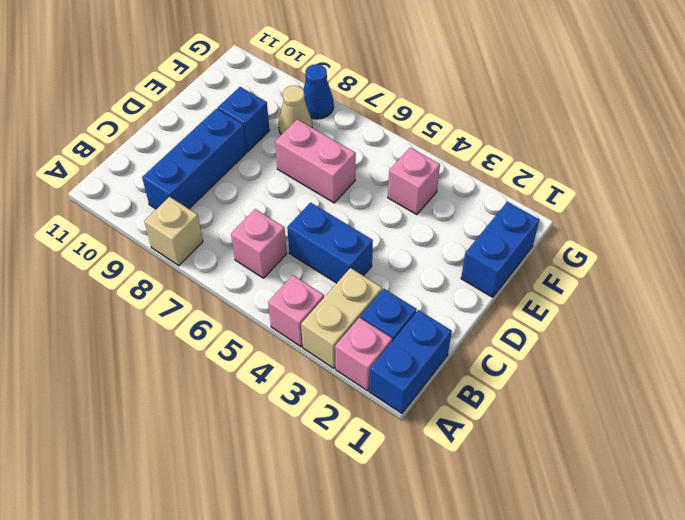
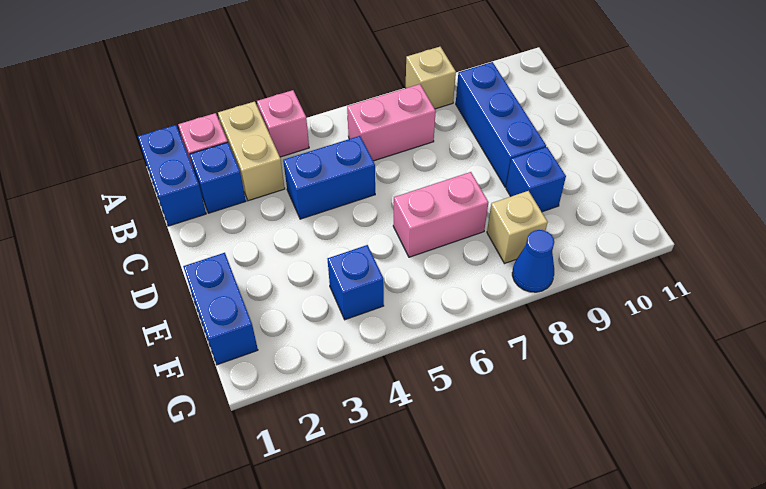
pink 1x1 brick [231,209,287,278] -> pink 1x2 brick [347,84,436,161]
pink 1x1 brick [388,148,440,215] -> blue 1x1 brick [328,245,384,320]
tan 1x1 cone [278,86,312,135] -> tan 1x1 brick [487,191,548,264]

